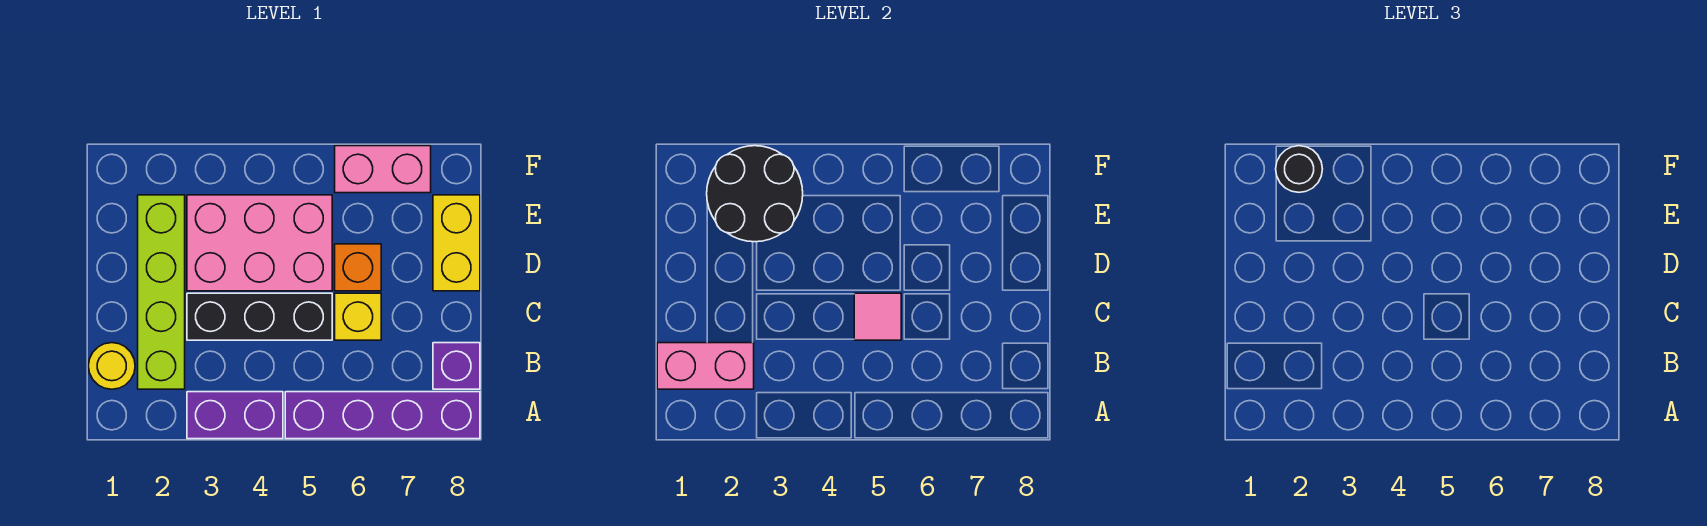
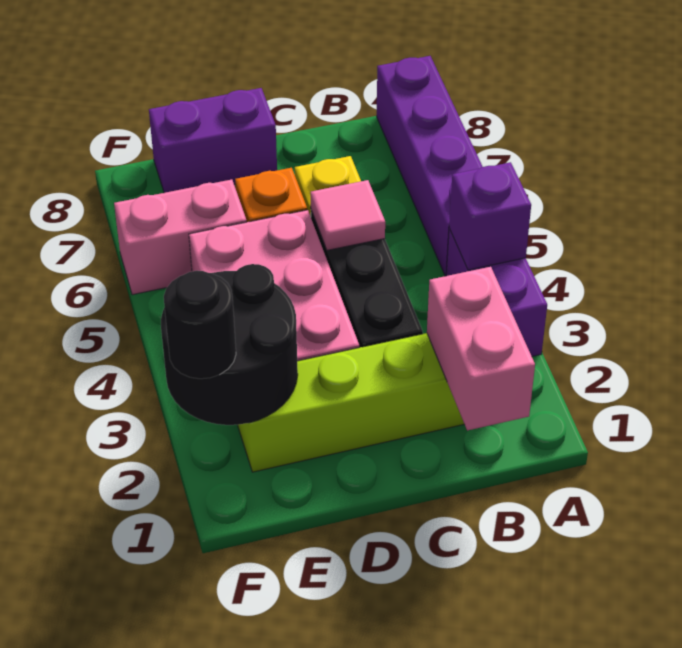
yellow 1x1 round brick [88,343,135,389] -> none
purple 1x1 brick [433,343,480,389] -> purple 1x1 brick moved to [449,162,531,270]
yellow 1x2 brick [433,195,480,291] -> purple 1x2 brick [149,88,277,193]
pink 1x2 brick [335,146,431,193] -> pink 1x2 brick turned to [114,180,247,295]

